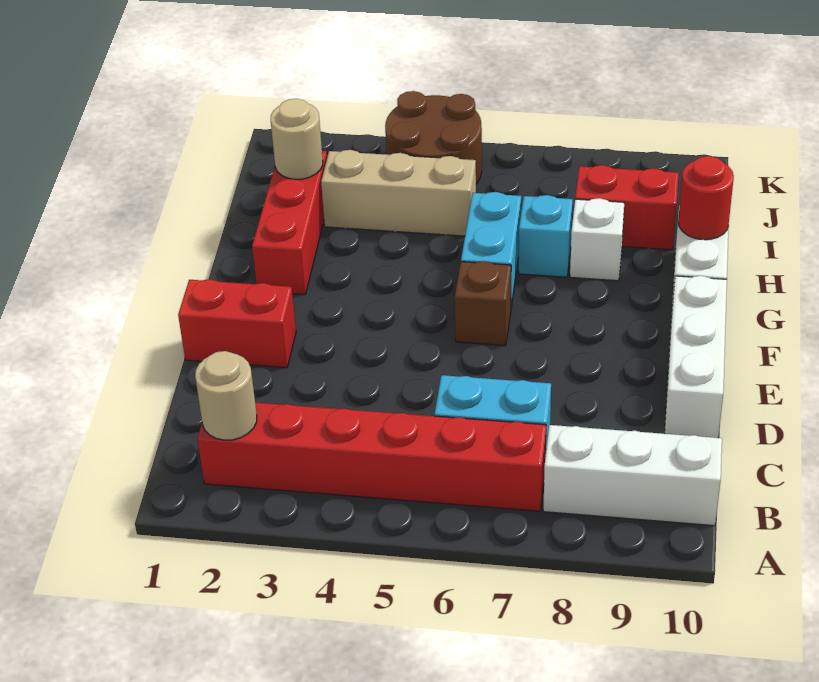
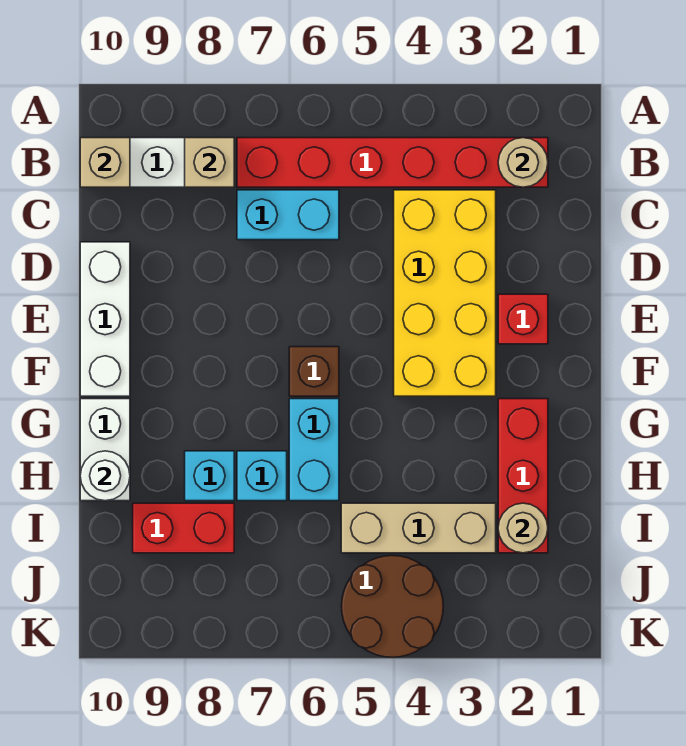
none -> tan 1x1 brick [185,138,234,187]
none -> tan 1x1 brick [80,138,130,187]
none -> yellow 2x4 brick [394,190,496,396]
red 1x2 brick [178,279,296,368] -> red 1x1 brick [498,294,548,344]
white 1x1 brick [570,198,624,281] -> cyan 1x1 brick [185,451,234,501]
red 1x1 round brick [678,156,734,240] -> white 1x1 round brick [80,451,130,501]

